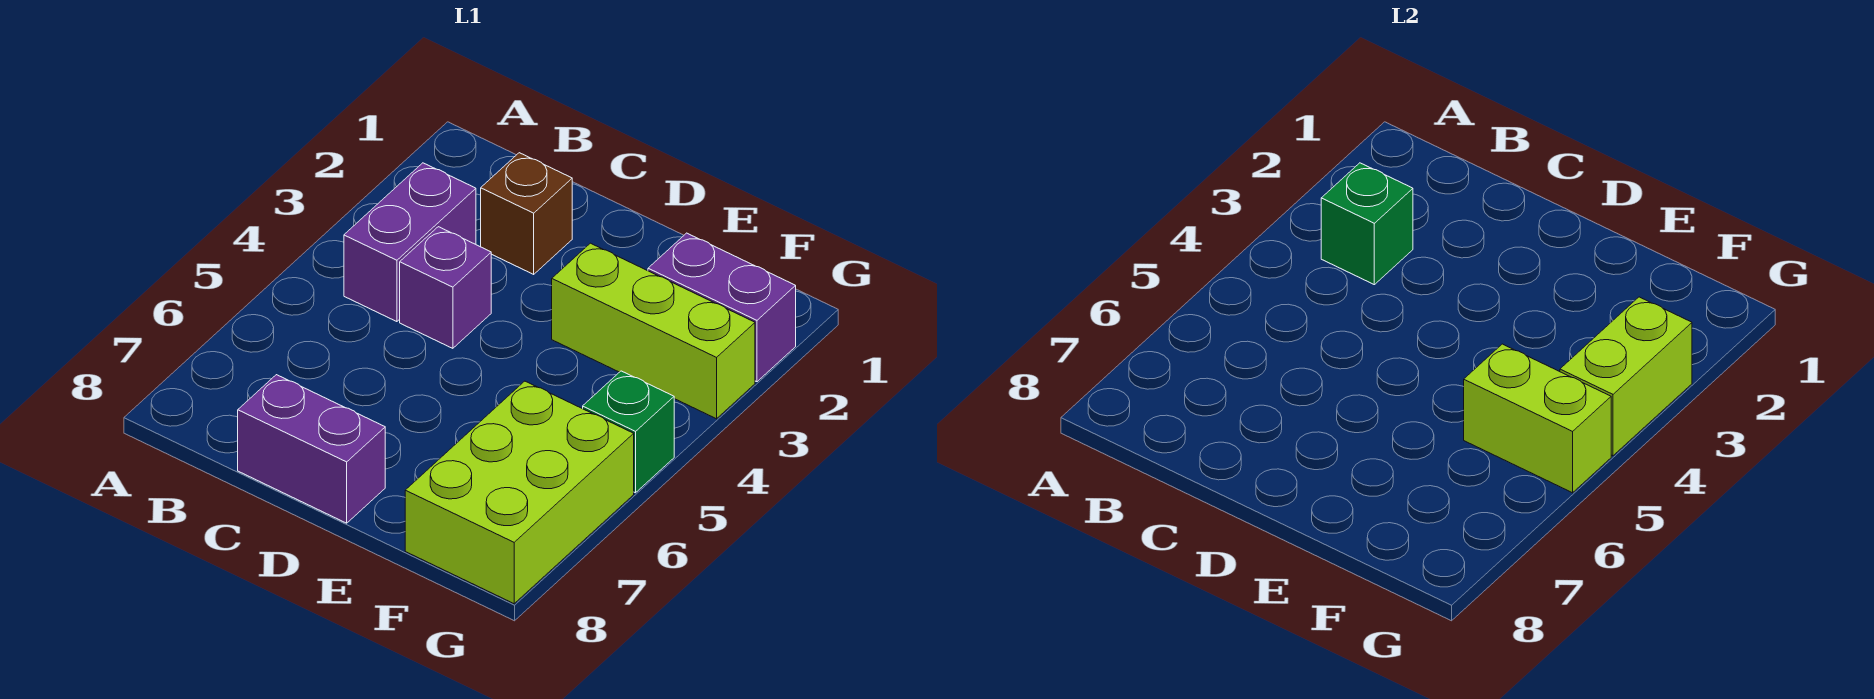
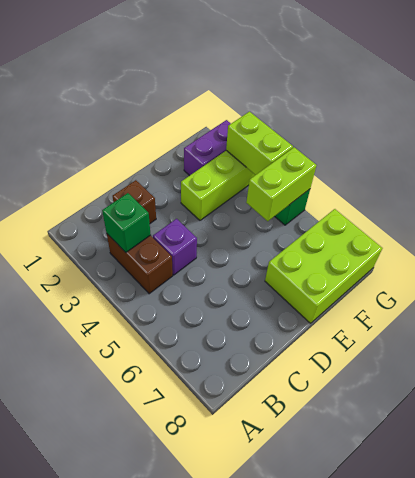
purple 1x2 brick [344,163,476,322] -> brown 1x2 brick [107,234,173,294]
purple 1x2 brick [238,375,385,523] -> none
lime 2x3 brick [405,381,634,604] -> lime 2x3 brick turned to [265,209,382,323]

